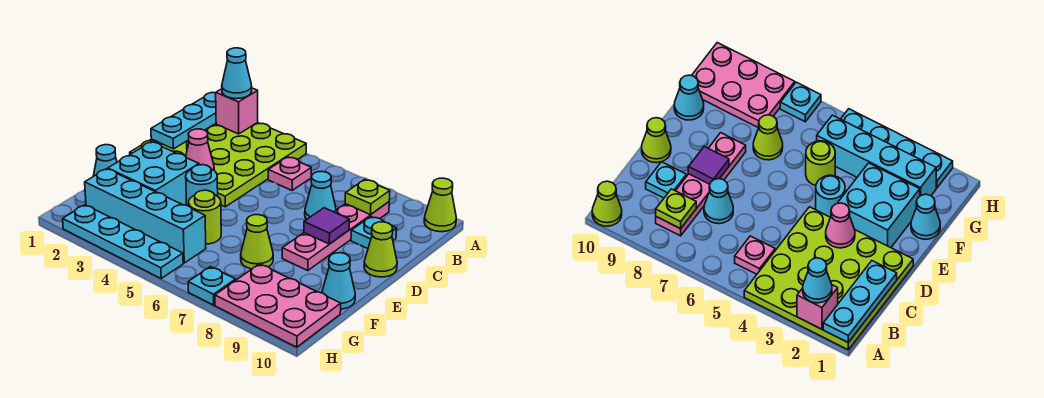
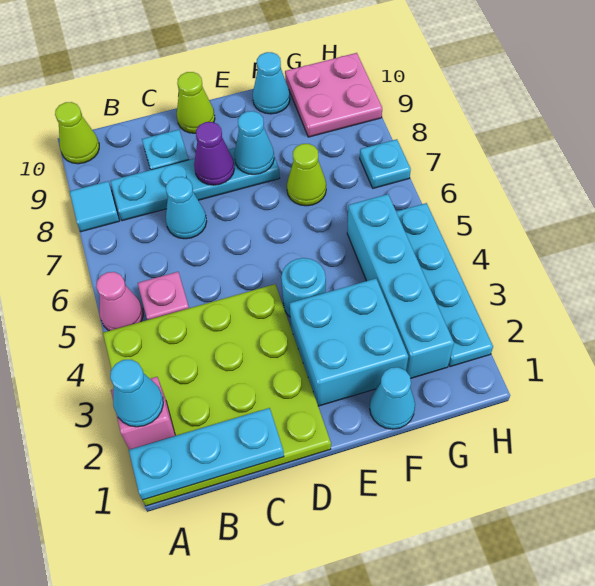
none -> cyan 1x1 tile [70,181,119,232]
pink 1x4 plate [282,202,389,270] -> cyan 1x4 plate [111,148,280,221]
lime 1x1 plate [345,180,390,214] -> none
pink 1x1 cone [186,129,214,170] -> pink 1x1 cone moved to [96,272,143,331]
purple 1x1 tile [304,208,349,244] -> purple 1x1 cone [194,122,234,185]
none -> cyan 1x1 cone [234,111,274,174]
lime 1x1 round brick [189,190,221,244] -> none
pink 2x3 plate [215,264,341,347] -> pink 2x2 plate [285,53,382,137]

